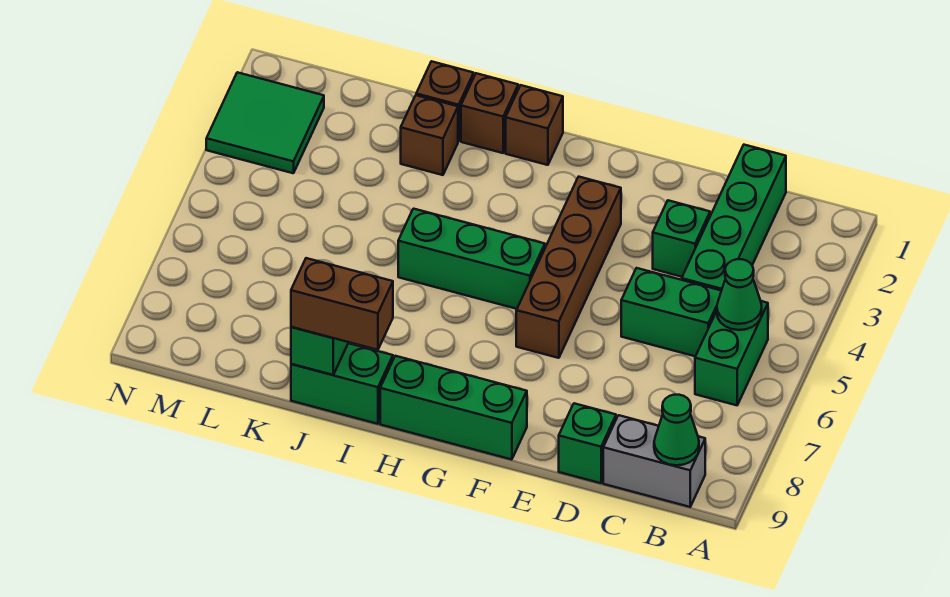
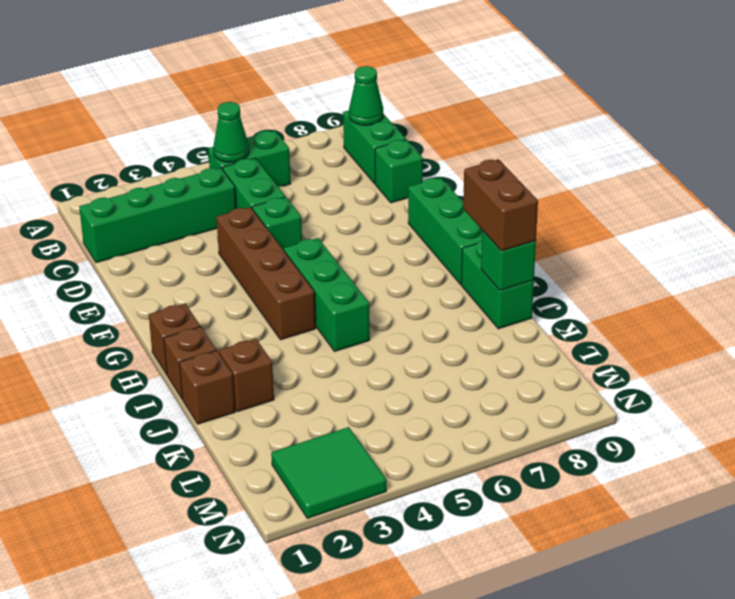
grey 1x2 brick [603,415,705,507] -> green 1x2 brick [343,110,406,184]
green 1x1 brick [653,200,710,277] -> green 1x1 brick moved to [252,197,302,250]
brown 1x4 brick [516,177,621,358] -> brown 1x4 brick turned to [216,207,316,340]

